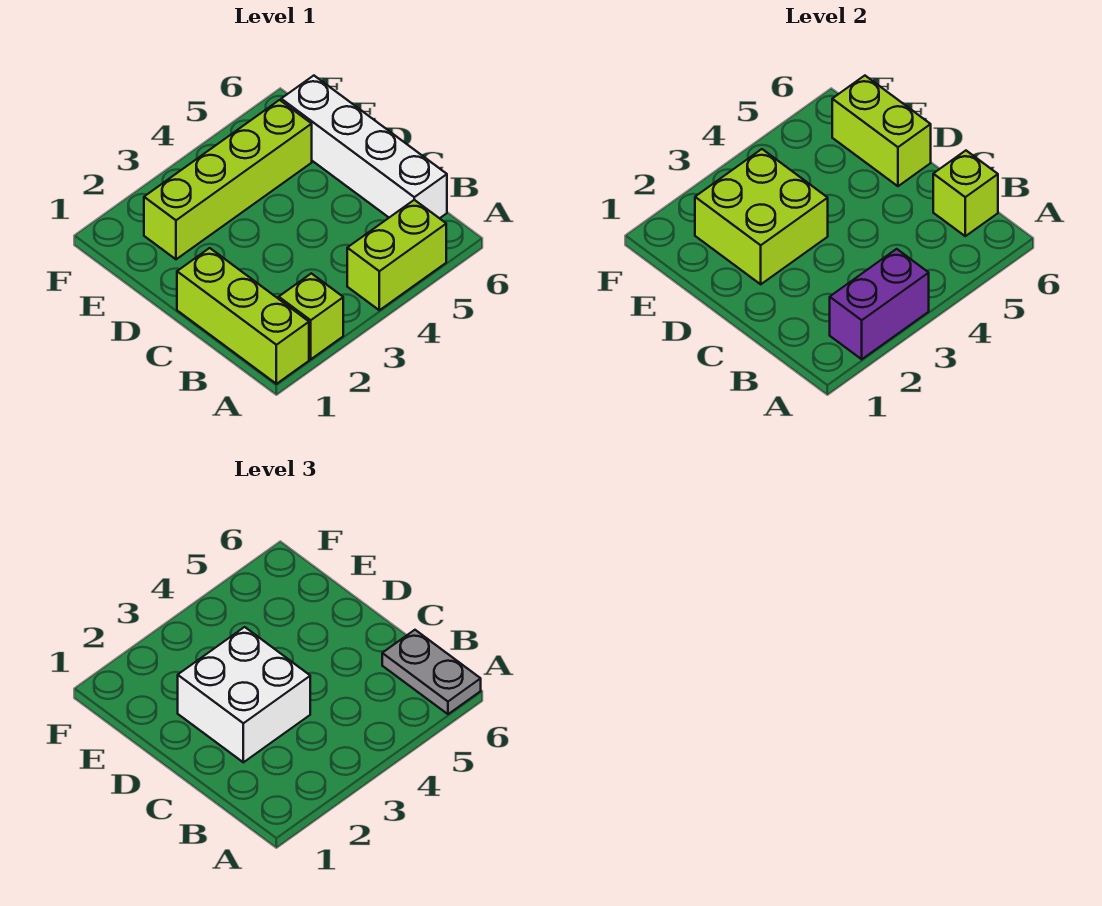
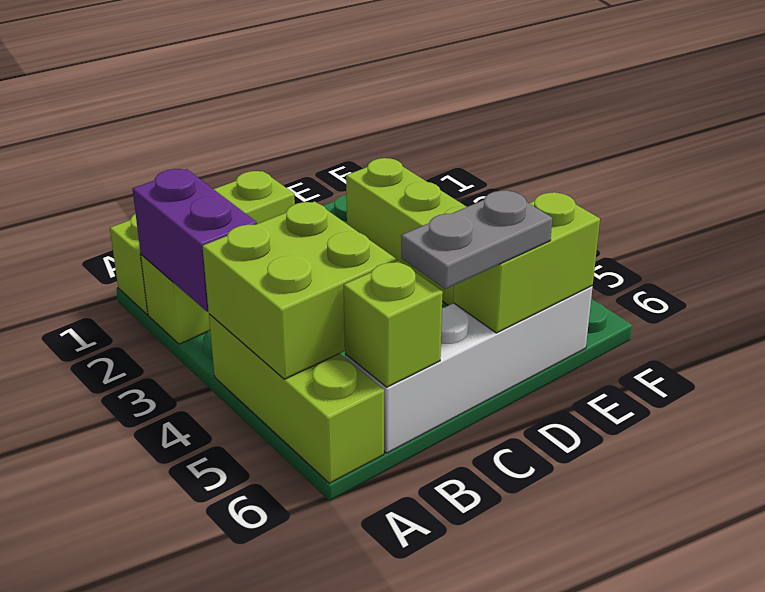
lime 1x2 brick [347,200,446,310] -> lime 1x3 brick [209,314,384,483]
grey 1x2 plate [382,630,481,714] -> grey 1x2 plate moved to [401,190,552,289]
white 2x2 brick [178,627,310,762] -> none
lime 2x2 brick [695,149,828,284] -> lime 2x2 brick moved to [203,201,396,379]

